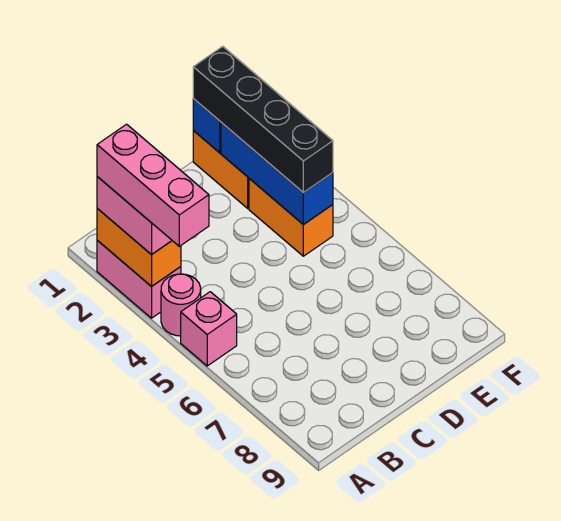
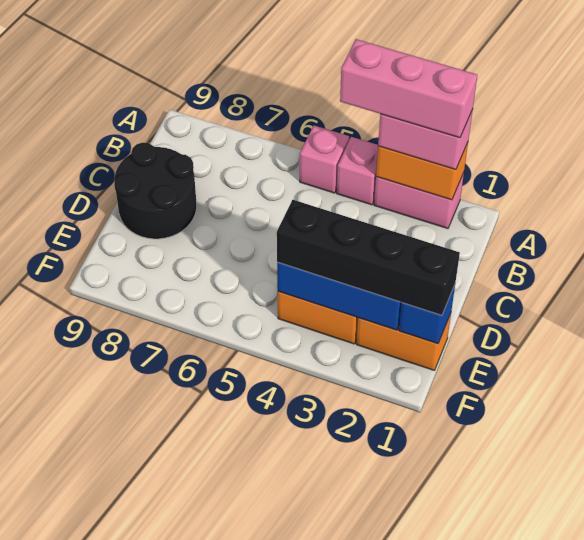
pink 1x1 round brick [161,274,201,336] -> pink 1x1 brick [337,137,378,205]
none -> black 2x2 round brick [114,143,197,239]

